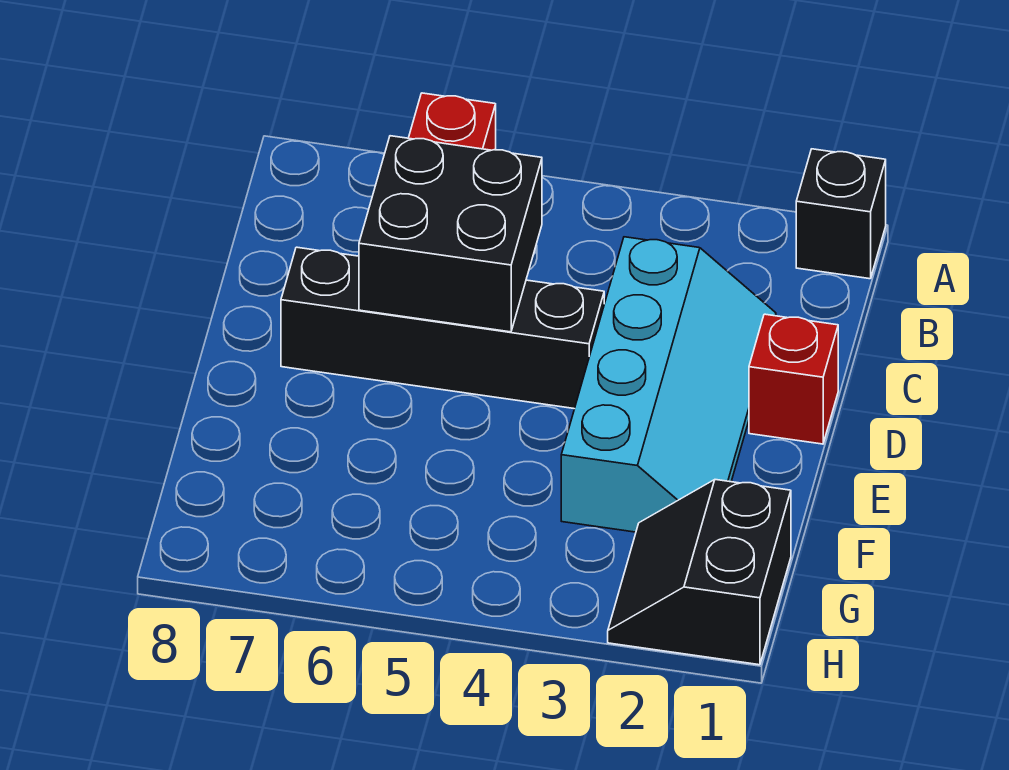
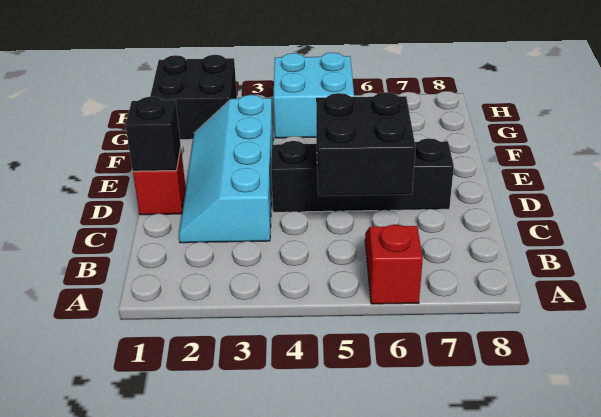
black 1x1 brick [796,149,886,279] -> black 1x1 brick moved to [125,97,181,171]
black 2x2 slope [608,480,791,665] -> black 2x2 brick [150,55,237,140]
none -> cyan 2x2 brick [274,53,354,138]

